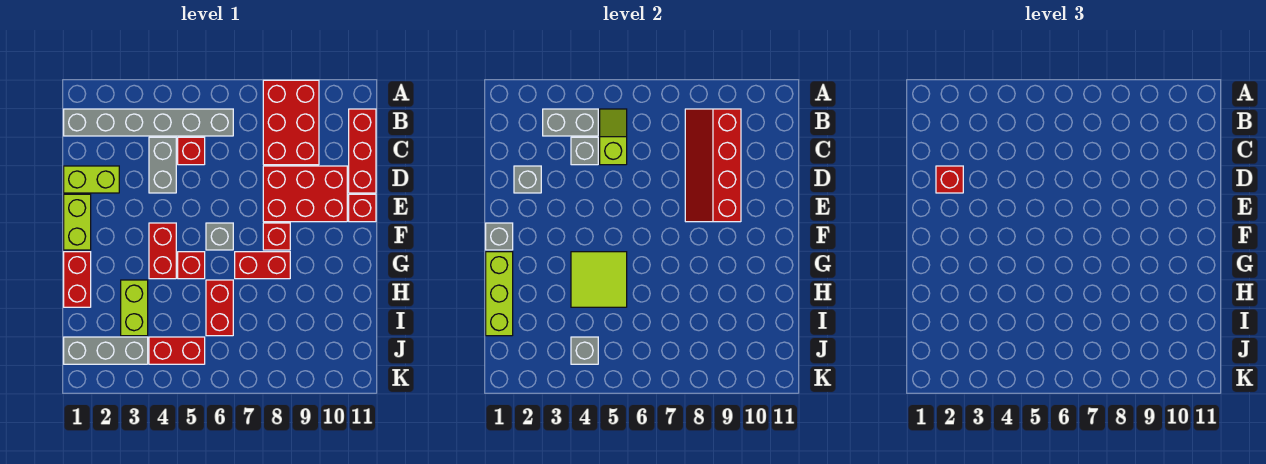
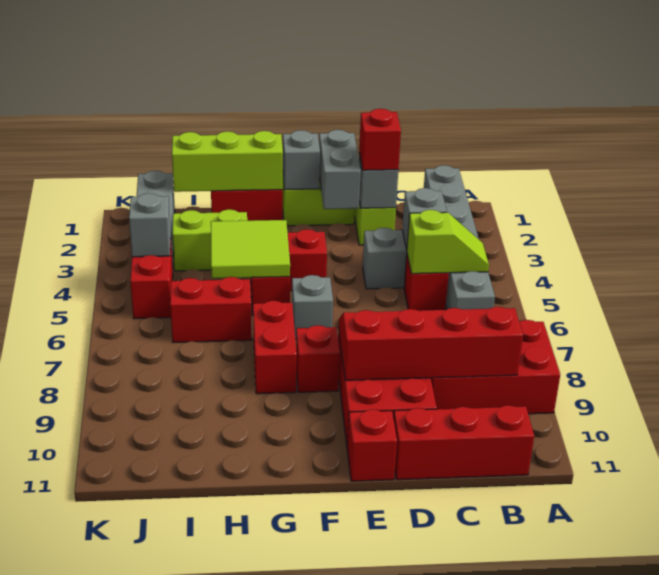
grey 1x2 brick [543,109,598,136] -> grey 1x2 brick moved to [319,130,361,209]

